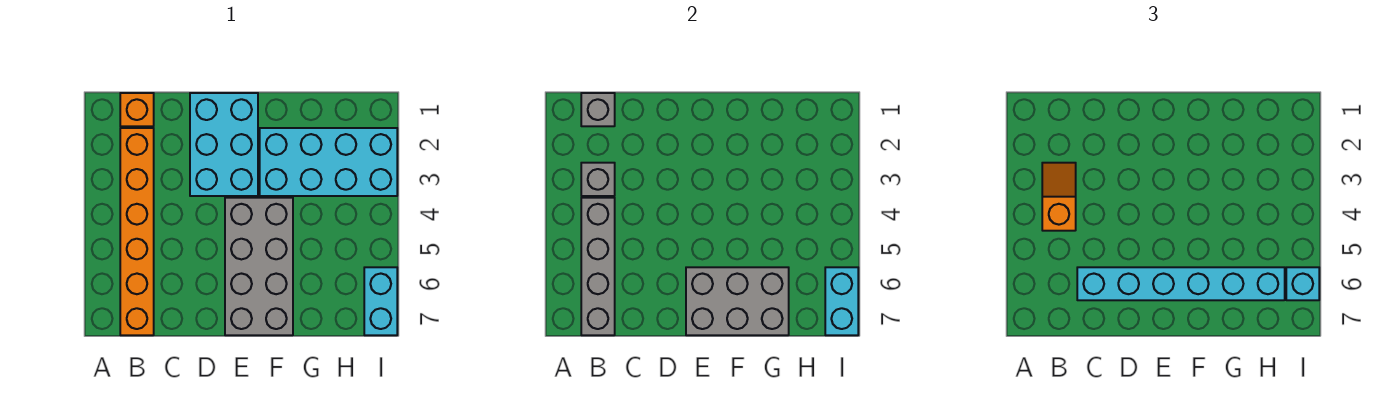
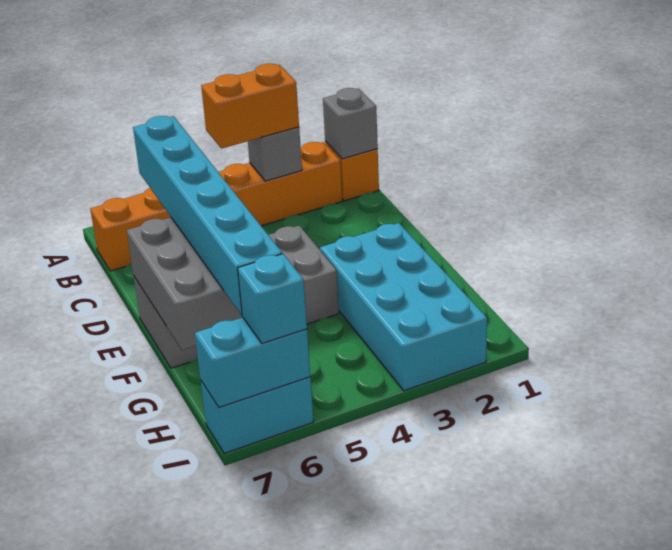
orange 1x2 slope [1042,163,1076,231] -> orange 1x2 brick [201,64,299,149]
grey 1x4 brick [581,198,615,335] -> none
cyan 2x3 brick [190,93,258,196] -> none

